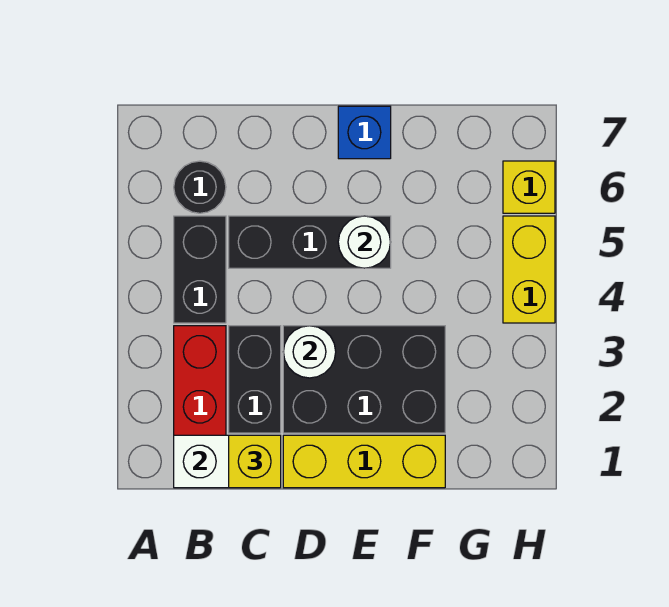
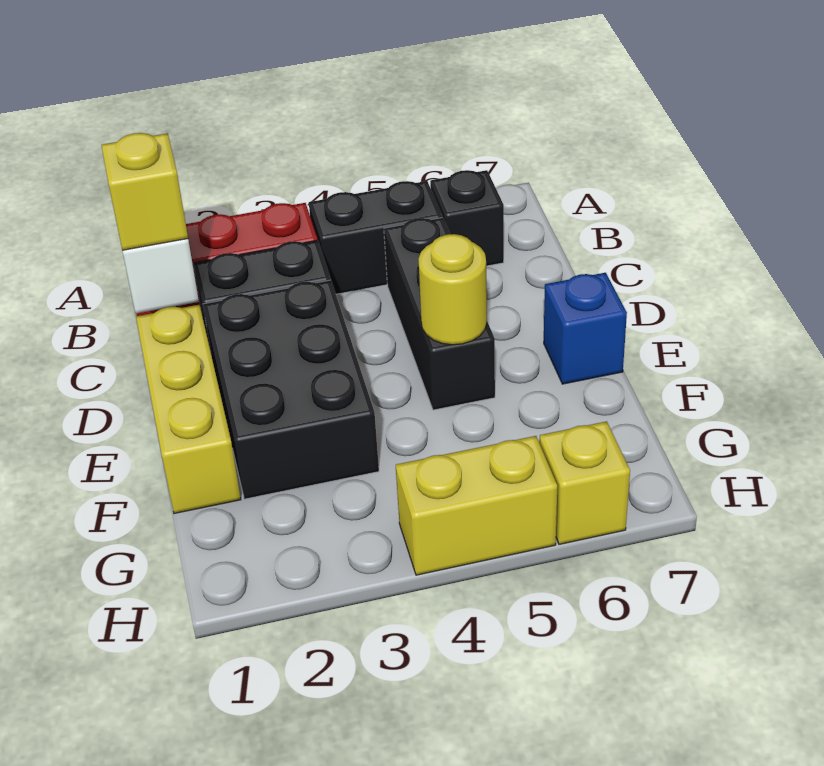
black 1x1 round brick [174,161,226,213] -> black 1x1 brick [430,170,504,266]
white 1x1 round brick [283,326,336,378] -> none
white 1x1 round brick [338,216,391,268] -> yellow 1x1 round brick [418,234,487,345]

